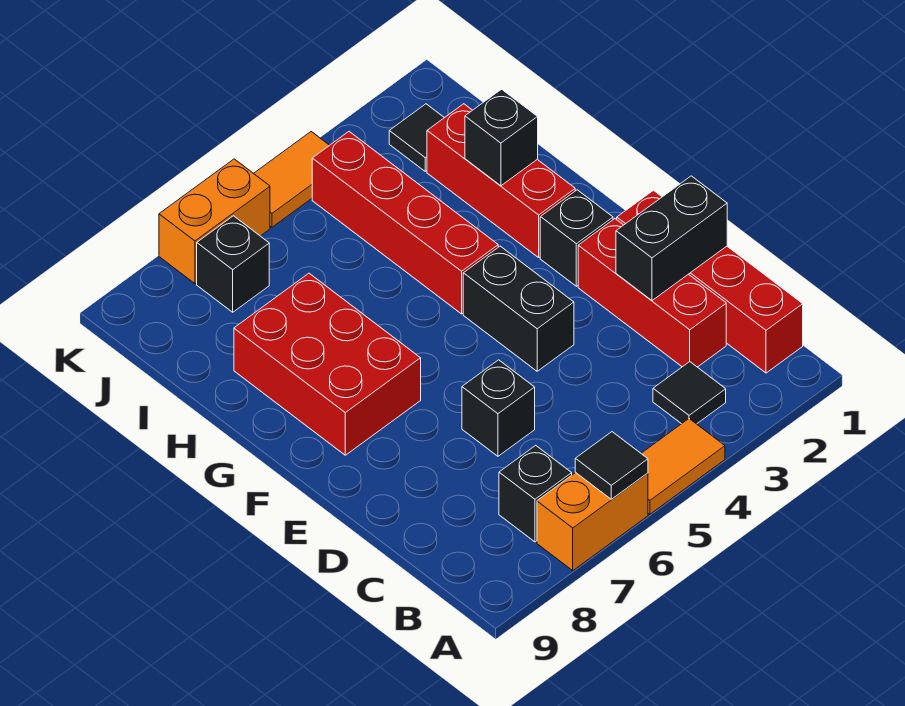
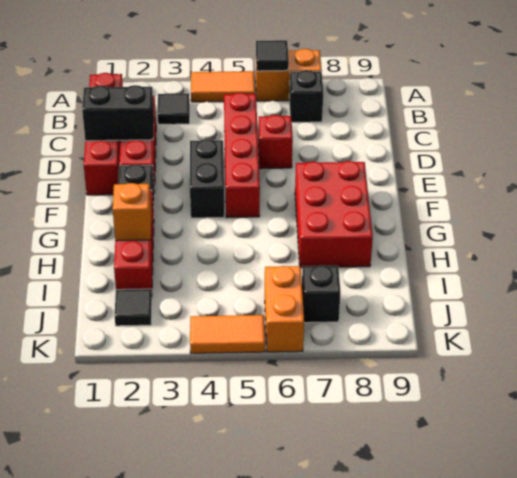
black 1x1 brick [462,360,535,456] -> red 1x1 brick [258,115,293,169]
red 1x4 brick [312,132,498,314] -> red 1x4 brick moved to [224,93,260,217]
black 1x1 brick [465,89,538,186] -> orange 1x1 brick [113,183,151,241]
orange 1x2 brick [159,159,270,284] -> orange 1x2 brick turned to [265,266,304,352]

